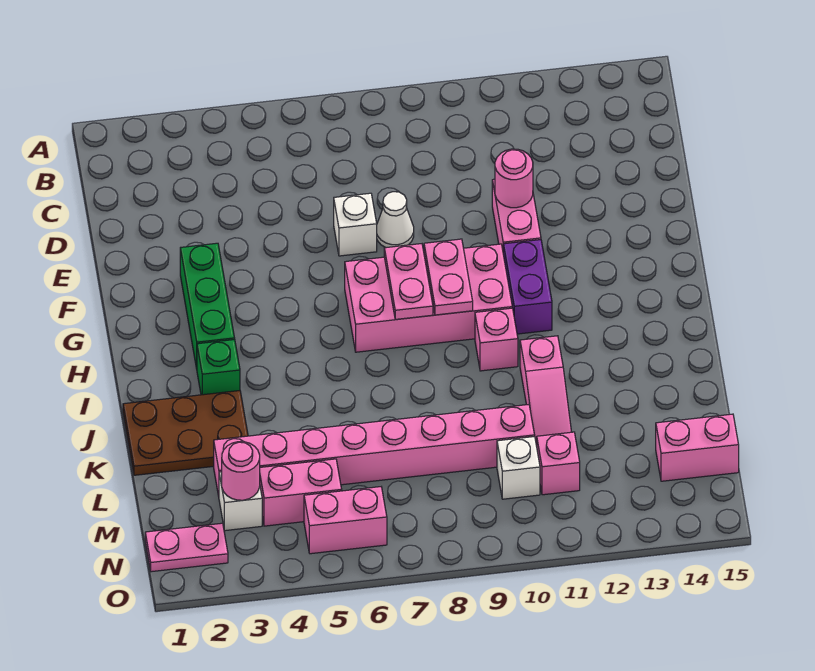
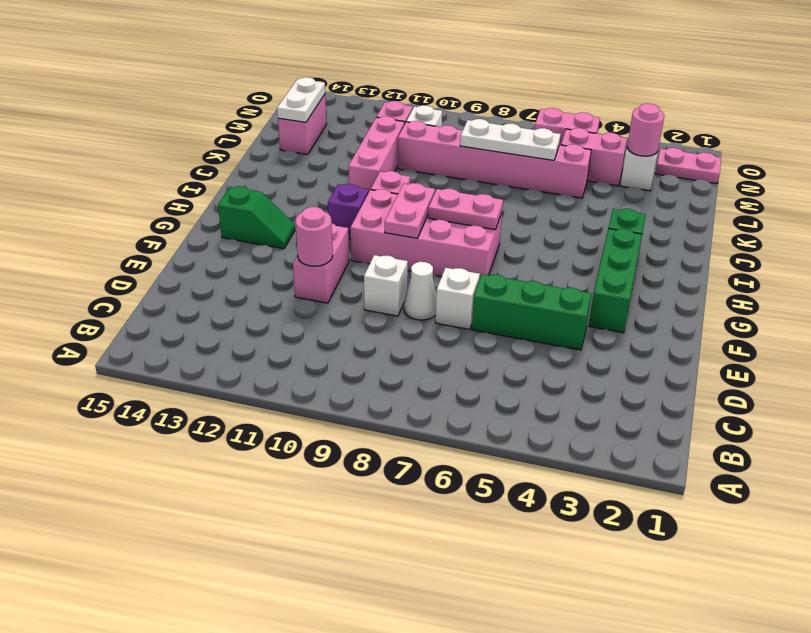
none -> green 1x3 brick [472,274,592,350]
none -> white 1x1 brick [364,255,408,316]
pink 1x2 plate [384,244,433,320] -> pink 1x2 plate turned to [428,189,503,230]
purple 1x2 brick [503,240,552,334] -> purple 1x1 brick [328,184,369,239]
none -> green 1x2 slope [218,186,295,249]
brown 2x3 plate [123,391,248,475] -> none
pink 1x3 slope [520,336,571,446] -> pink 1x3 brick [349,116,405,191]
pink 1x8 brick [214,404,535,496] -> pink 1x6 brick [398,121,591,198]
none -> white 1x3 plate [460,119,561,160]
none -> white 1x2 plate [277,77,325,122]
pink 1x2 brick [656,414,739,481] -> pink 1x2 brick turned to [278,95,327,154]

